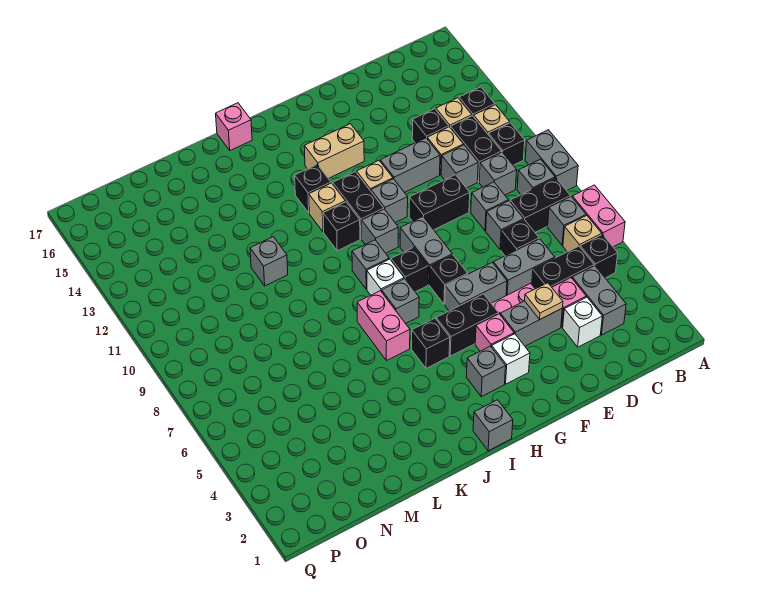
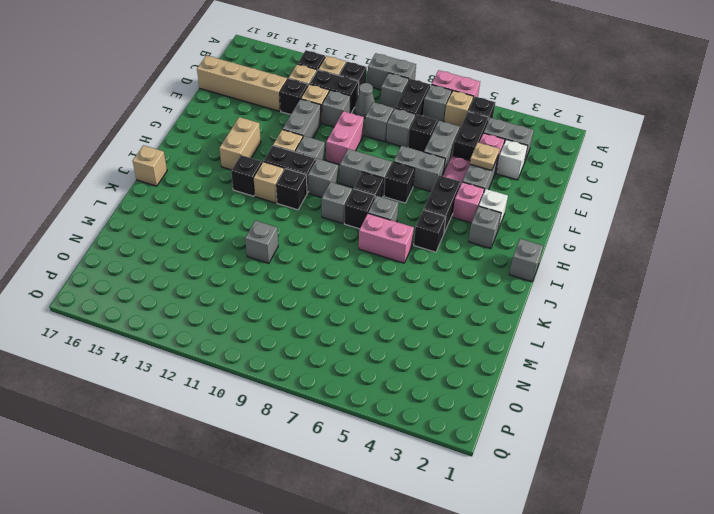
grey 1x1 brick [479,152,517,195] -> grey 1x1 cone [355,83,375,118]
none -> tan 1x4 brick [197,55,287,111]
black 1x2 brick [409,175,470,230] -> pink 1x2 brick [326,111,364,165]
grey 1x2 brick [445,263,507,311] -> grey 1x2 brick turned to [393,146,445,192]
white 1x1 brick [367,259,404,295] -> black 1x1 brick [344,189,375,229]
pink 1x1 brick [216,103,252,151] -> tan 1x1 brick [133,145,167,186]

